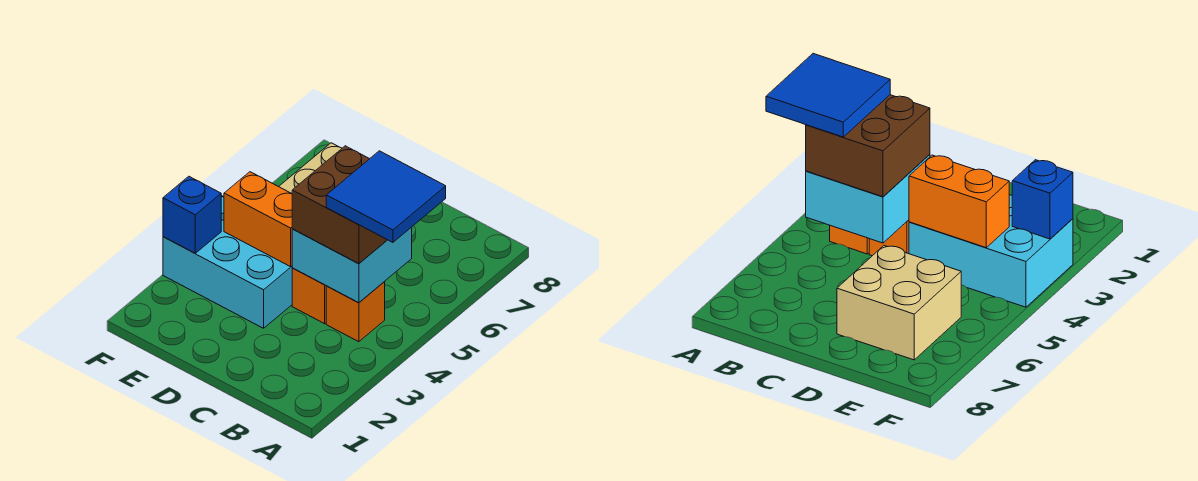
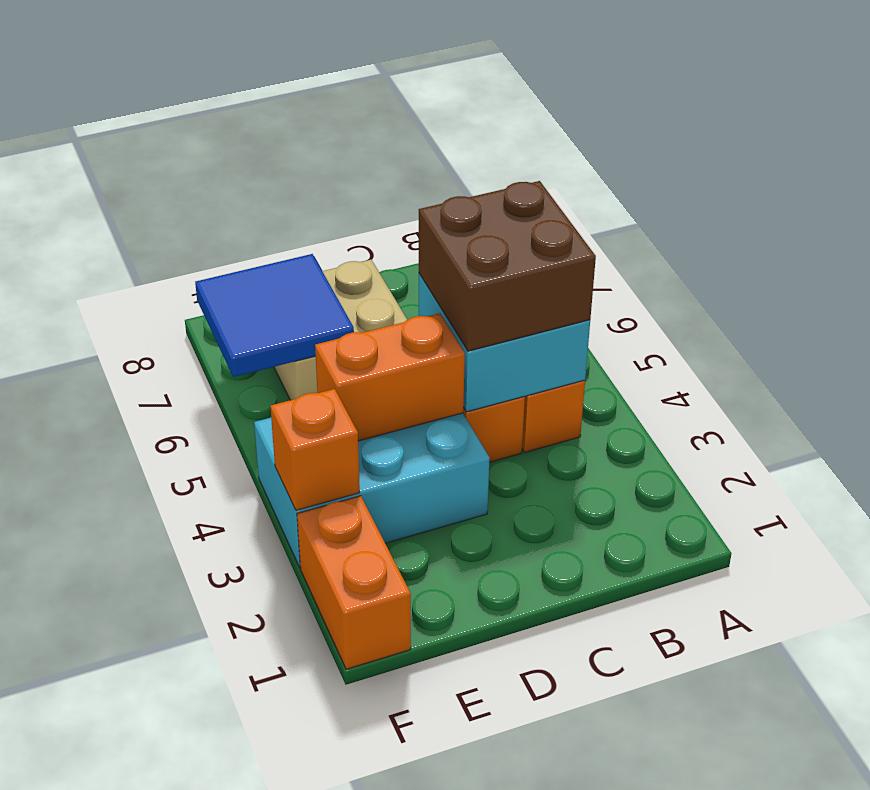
blue 2x2 tile [326,151,446,242] -> blue 2x2 tile moved to [195,254,354,377]
none -> orange 1x2 brick [297,496,411,669]
blue 1x1 brick [163,176,221,253] -> orange 1x1 brick [270,389,360,510]

